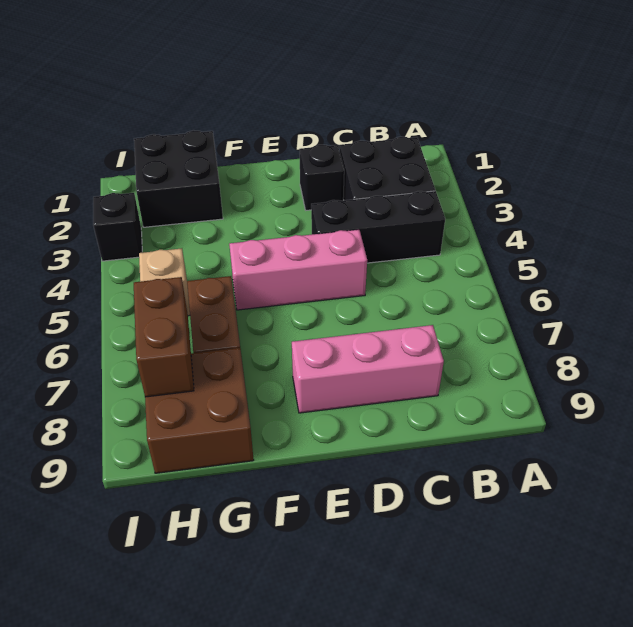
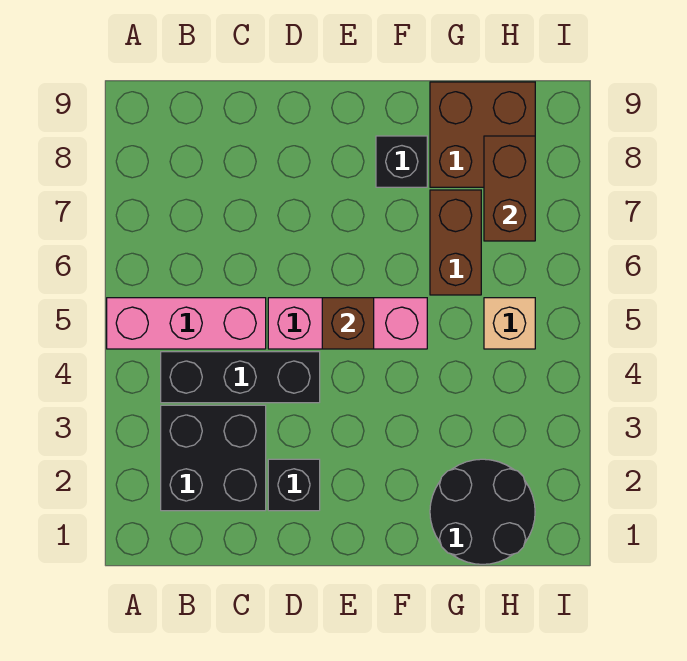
pink 1x3 brick [292,325,444,413] -> pink 1x3 brick moved to [107,298,266,349]
none -> brown 1x1 brick [322,298,374,349]
black 2x2 brick [134,130,223,227] -> black 2x2 round brick [430,459,535,564]
black 1x1 brick [93,193,142,261] -> black 1x1 brick moved to [376,136,427,187]

